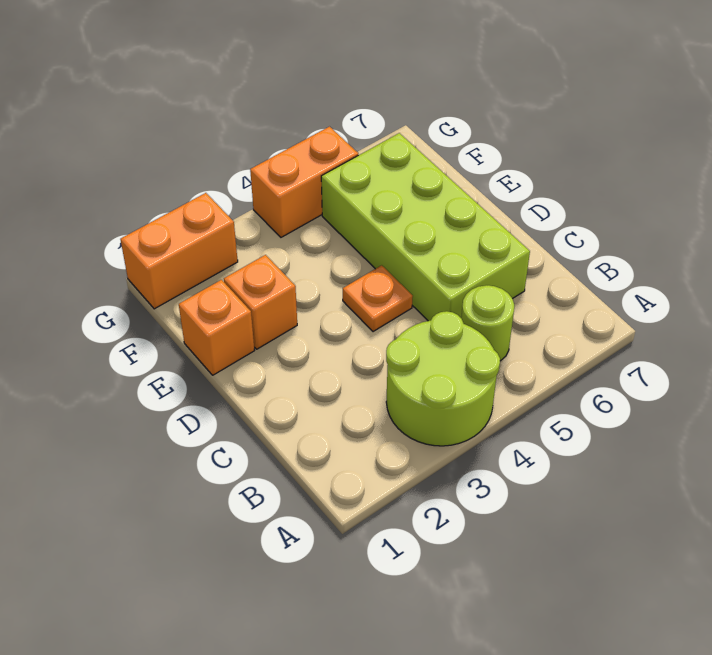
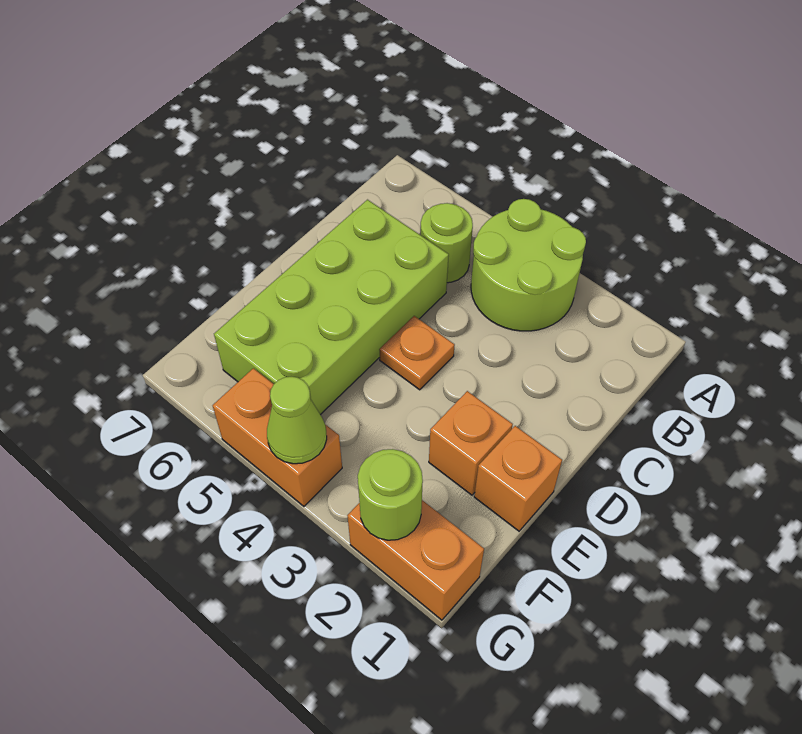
none -> lime 1x1 round brick [358,449,423,540]
none -> lime 1x1 cone [267,377,327,464]

